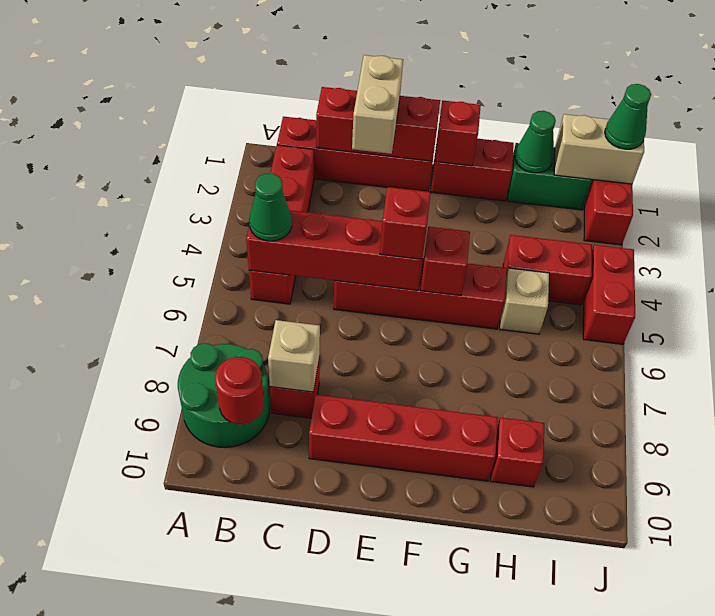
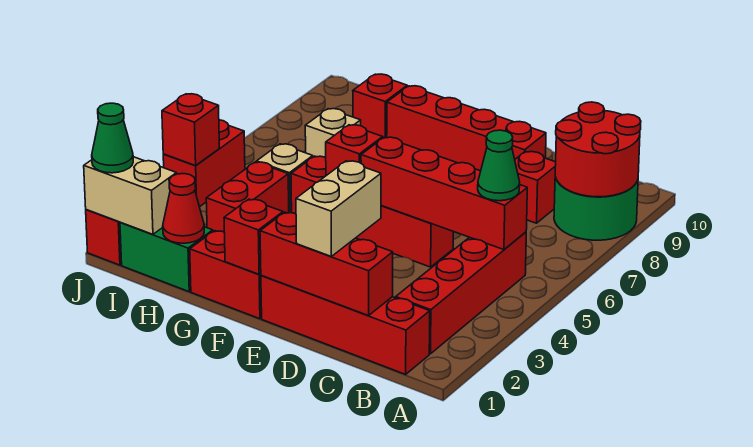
red 1x1 round brick [215,357,264,424] -> red 2x2 round brick [555,102,641,197]
tan 1x1 brick [268,320,320,392] -> tan 1x1 brick moved to [305,109,361,157]
red 1x1 brick [380,187,431,259] -> red 1x1 brick moved to [162,94,219,166]
green 1x1 cone [515,111,556,173] -> red 1x1 cone [163,174,204,243]
red 1x2 brick [503,235,592,305] -> red 1x2 brick turned to [206,162,289,232]

